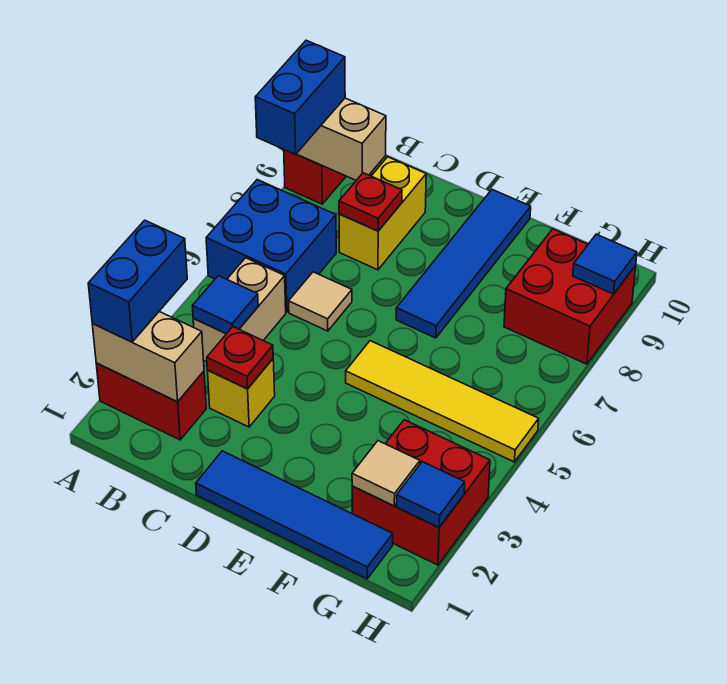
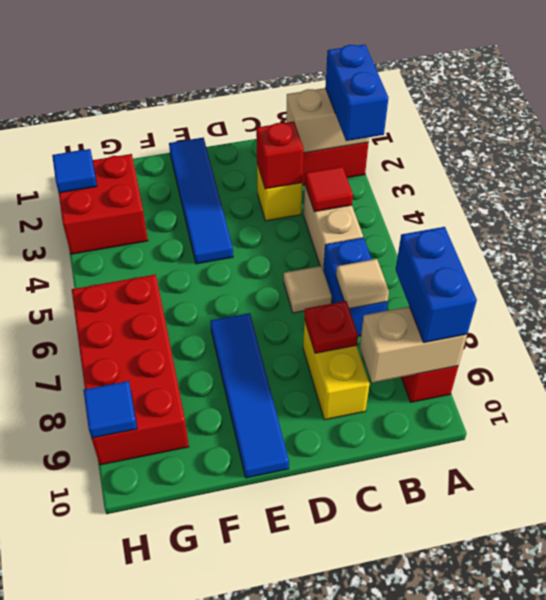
blue 2x2 brick [206,180,336,312] -> blue 1x2 brick [323,238,387,336]
blue 1x1 tile [192,276,258,334] -> red 1x1 tile [305,167,353,212]
red 1x1 plate [207,327,273,389] -> red 1x1 brick [256,122,304,189]
blue 1x4 tile [196,451,393,579] -> blue 1x4 tile turned to [169,138,233,264]
yellow 1x4 tile [346,341,539,462] -> none
tan 1x1 tile [352,441,420,506] -> tan 1x1 tile moved to [336,259,389,309]
red 2x2 brick [504,229,636,364] -> red 2x4 brick [72,274,189,465]

